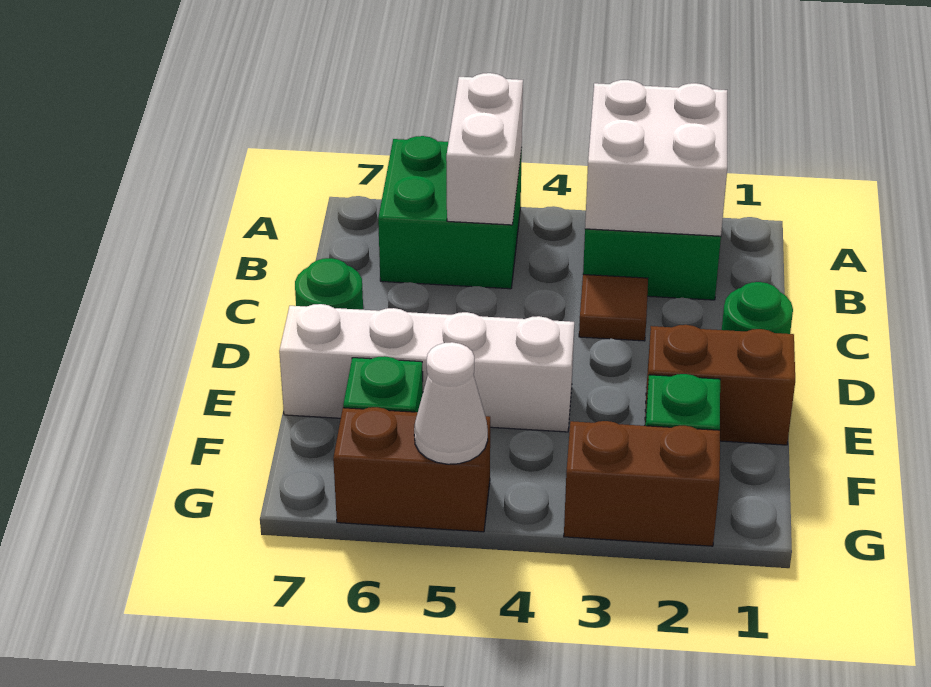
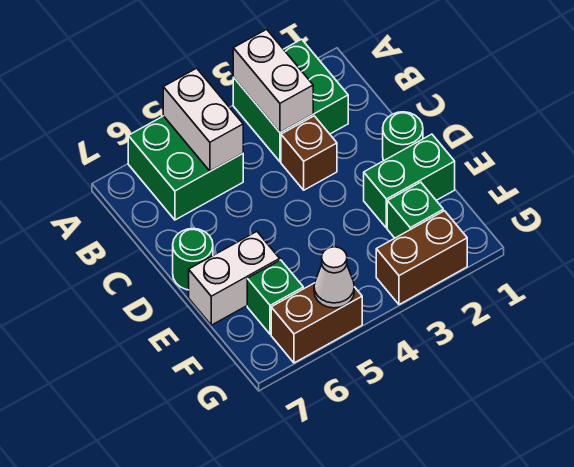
white 2x2 brick [585,80,727,236] -> white 1x2 brick [233,29,313,132]
brown 1x1 tile [579,275,648,341] -> brown 1x1 brick [281,116,337,190]
brown 1x2 brick [645,325,795,445] -> green 1x2 brick [364,134,455,228]
white 1x4 brick [279,304,574,432] -> white 1x2 brick [189,232,280,325]

